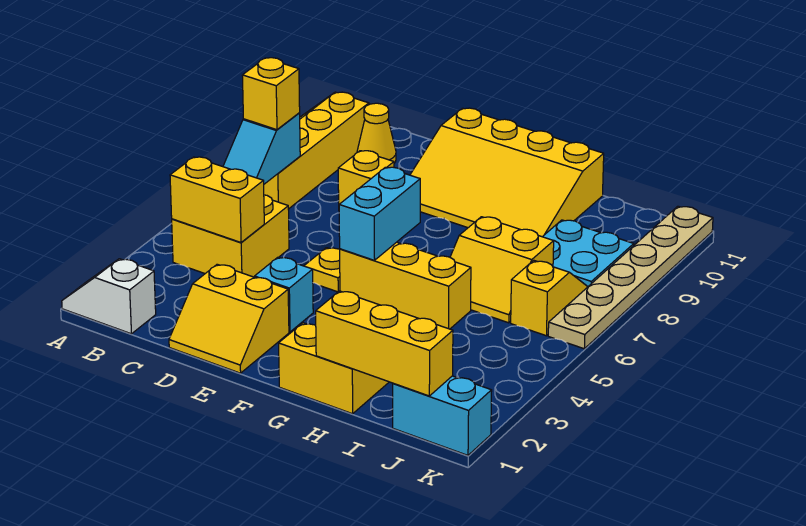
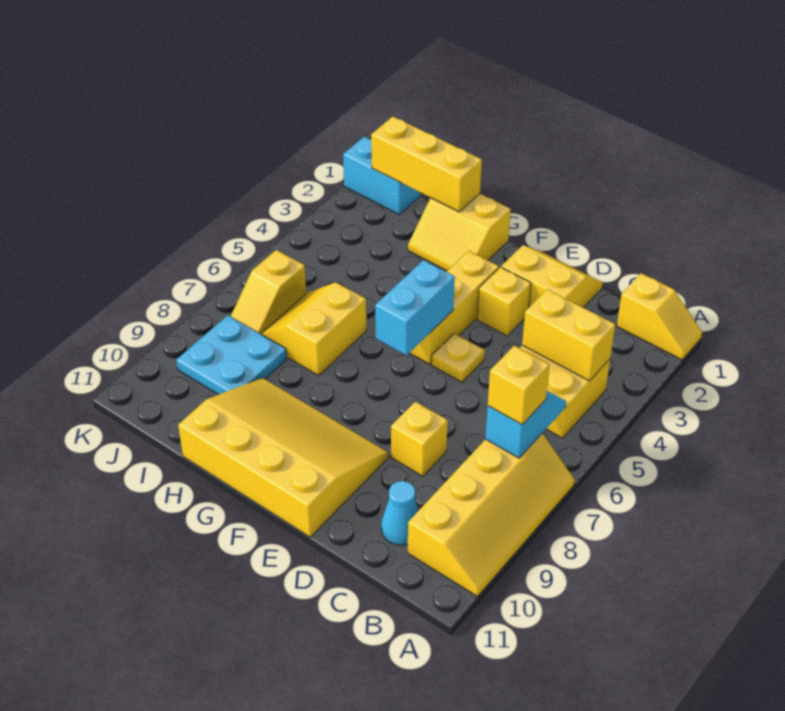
white 1x2 slope [62,259,156,334] -> yellow 1x2 slope [617,273,702,360]
yellow 1x1 cone [357,103,396,163] -> cyan 1x1 cone [381,481,419,545]
cyan 1x1 brick [255,257,313,332] -> yellow 1x1 brick [477,267,531,336]
yellow 1x3 brick [340,242,471,329] -> yellow 1x3 brick turned to [410,251,499,364]
yellow 2x2 slope [450,217,554,323] -> yellow 2x2 slope turned to [261,282,366,375]
tan 1x6 plate [548,206,713,349] -> none

